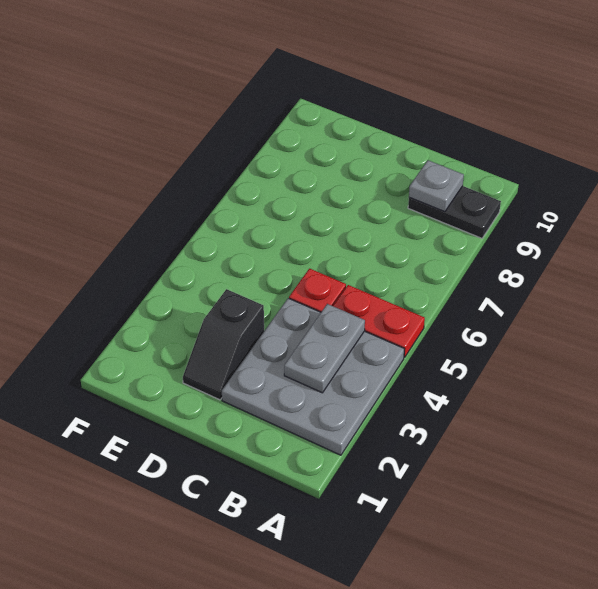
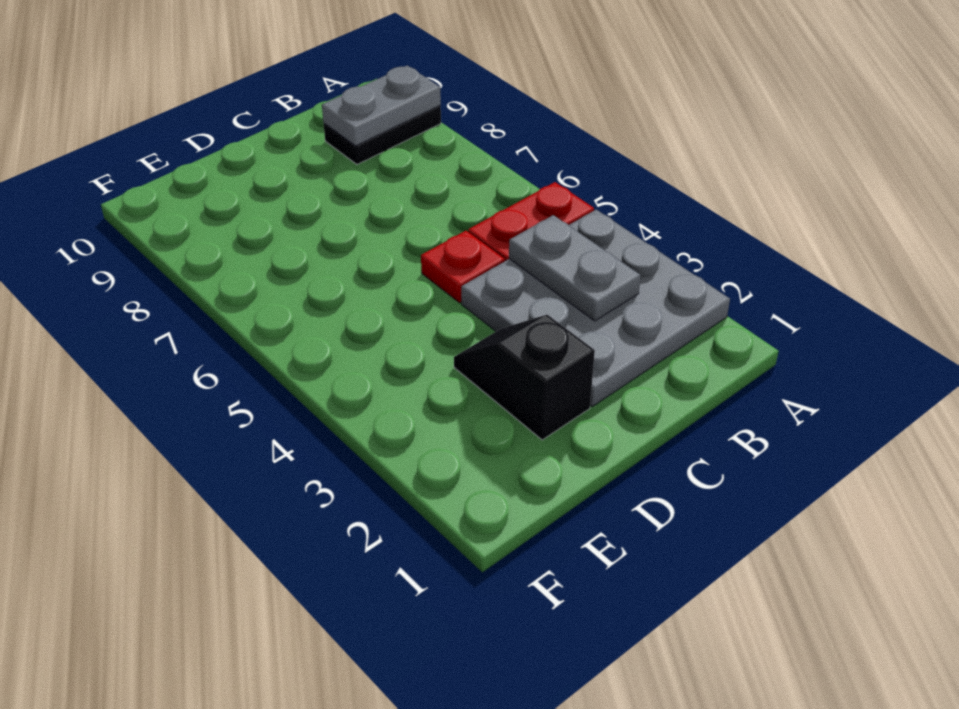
grey 1x1 plate [409,160,464,212] -> grey 1x2 plate [322,66,441,146]
black 1x2 slope [183,289,264,400] -> black 1x2 slope turned to [454,315,595,440]

